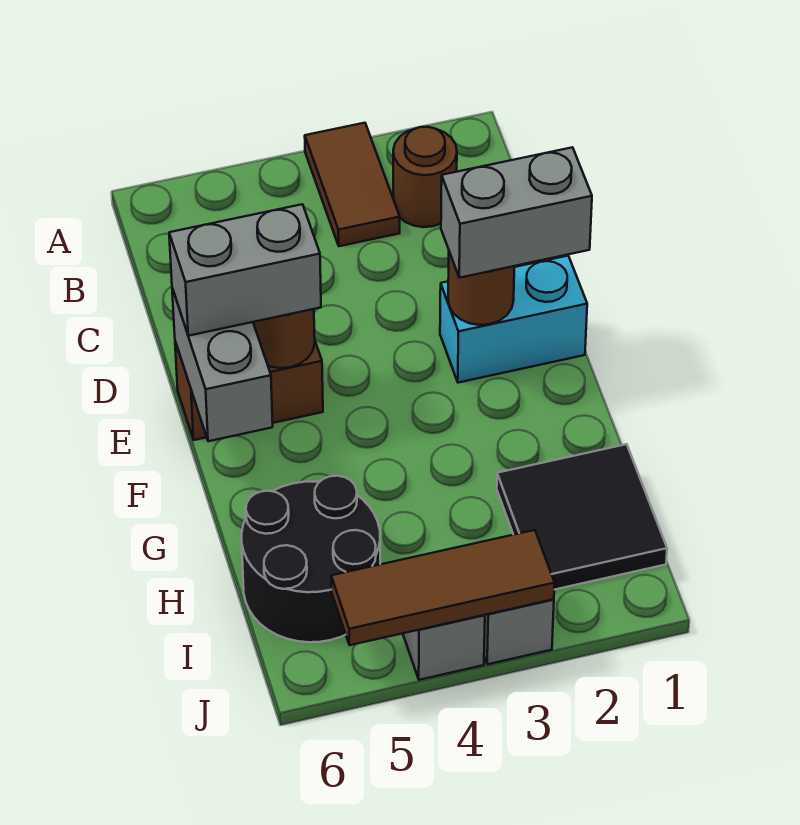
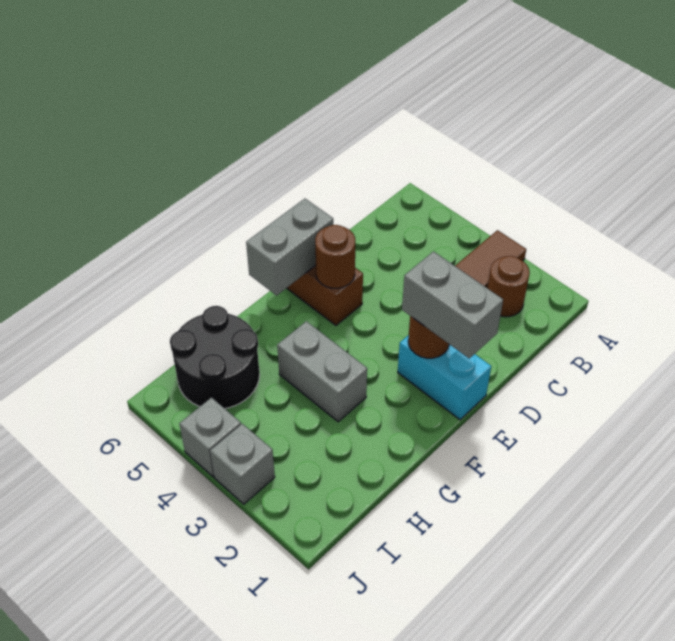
grey 1x2 brick [169,204,321,336] -> grey 1x2 brick moved to [277,321,367,422]
black 2x2 tile [497,444,667,590] -> none
brown 1x3 tile [331,530,555,645] -> none

